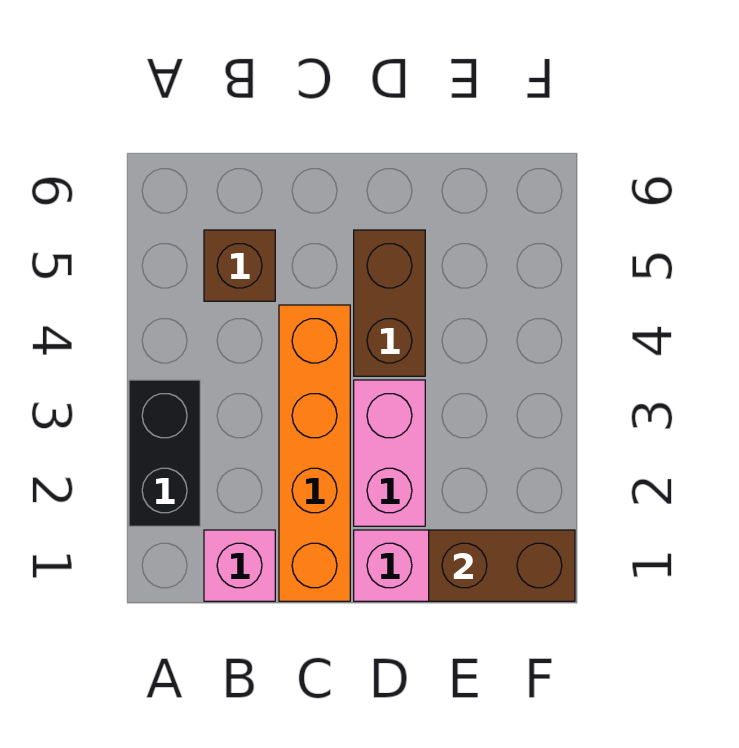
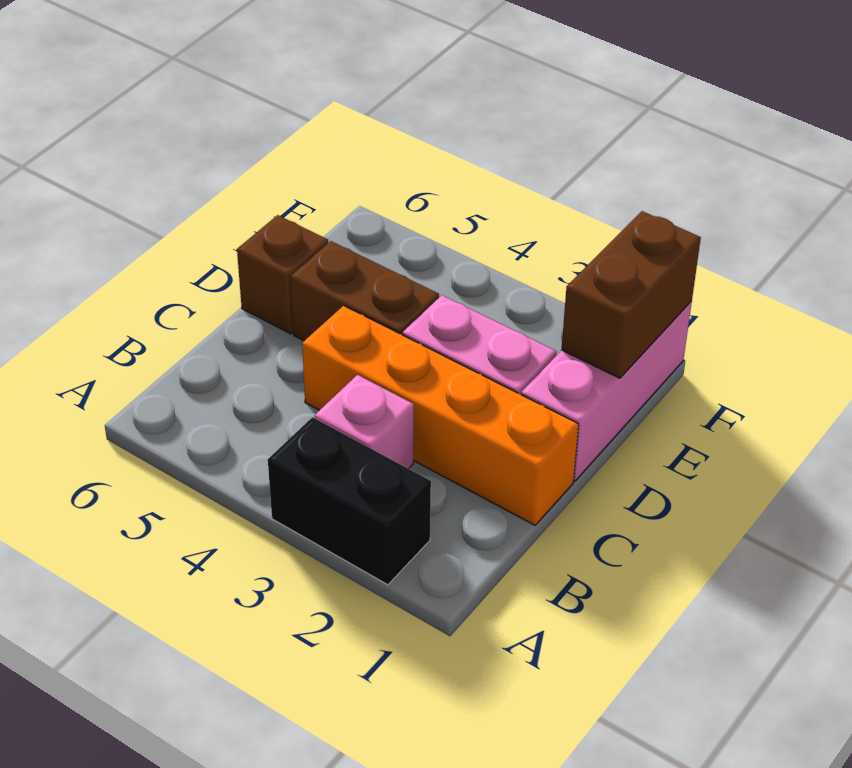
pink 1x1 brick [204,530,275,601] -> pink 1x1 brick moved to [315,375,414,469]
brown 1x1 brick [204,230,275,301] -> brown 1x1 brick moved to [237,215,328,334]

